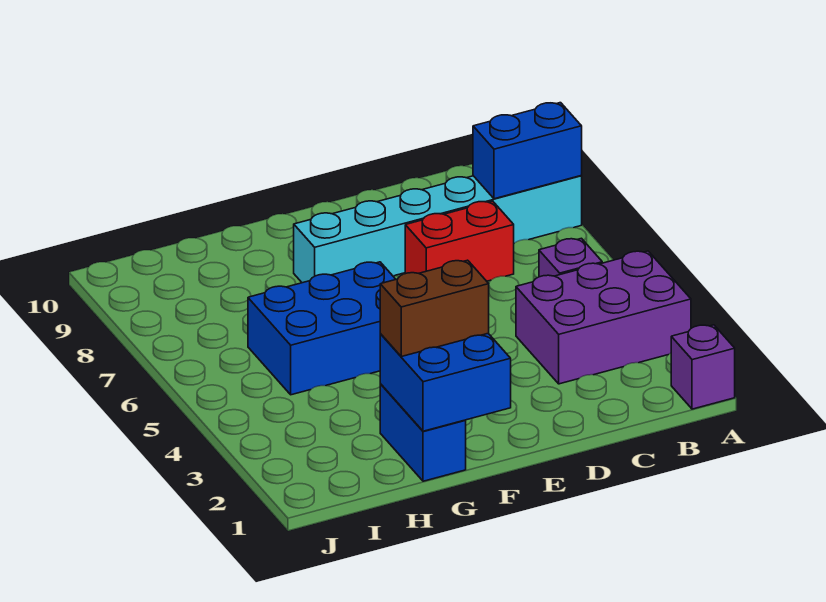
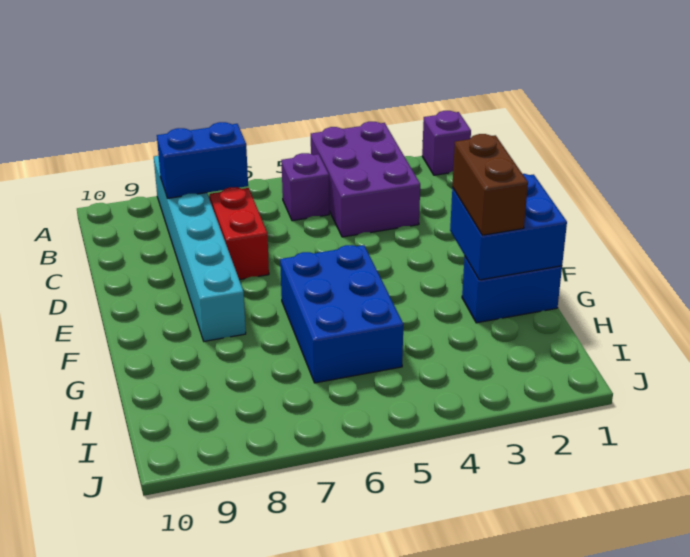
blue 1x2 brick [473,103,582,199] -> blue 1x2 brick turned to [157,122,248,199]

